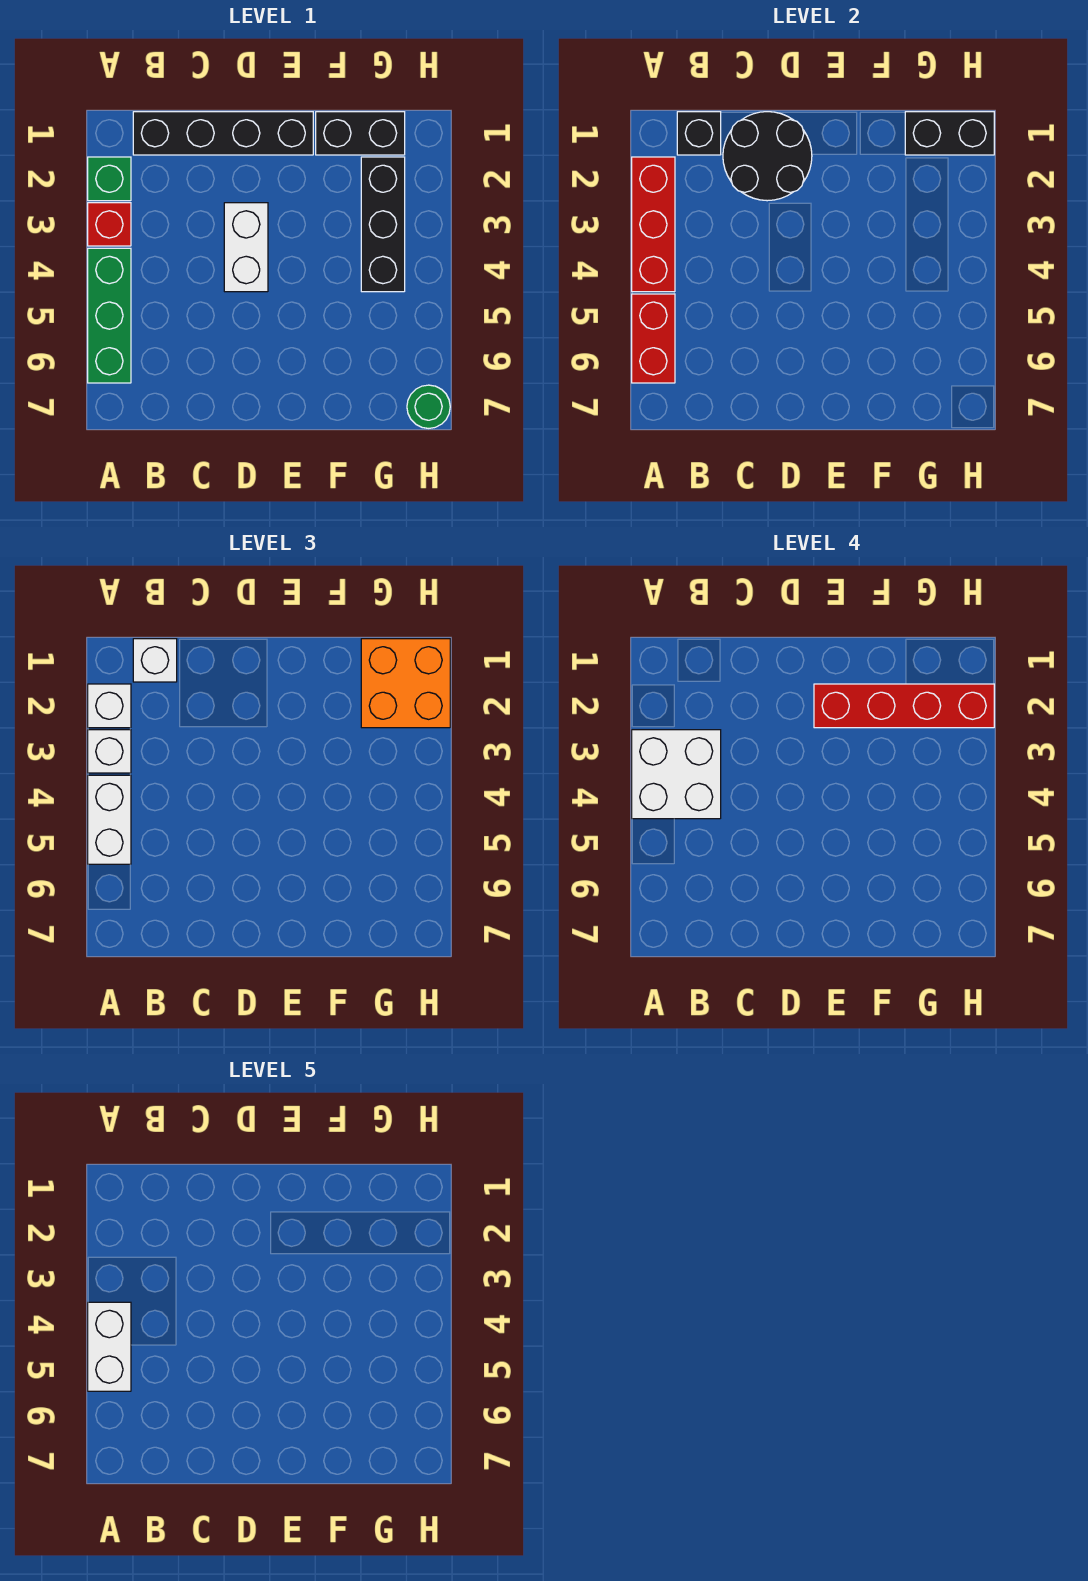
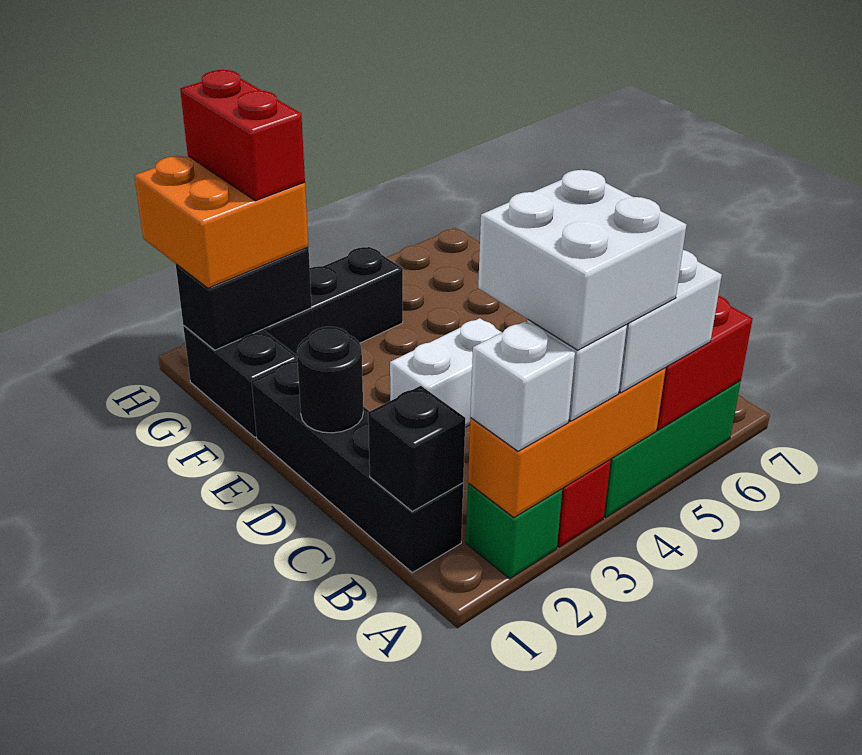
red 1x3 brick [632,157,675,292] -> orange 1x3 brick [468,368,666,518]
white 1x2 brick [88,1302,131,1391] -> none
white 1x1 brick [133,639,177,682] -> none
black 2x2 round brick [723,112,812,201] -> black 1x1 round brick [297,326,363,433]
red 1x4 brick [814,684,994,728] -> red 1x2 brick [180,70,305,201]
black 1x2 brick [905,112,994,155] -> black 1x2 brick turned to [176,247,312,350]
green 1x1 round brick [407,385,450,428] -> none

